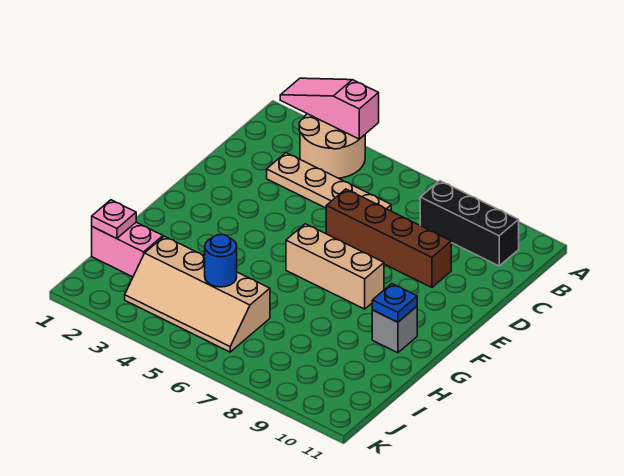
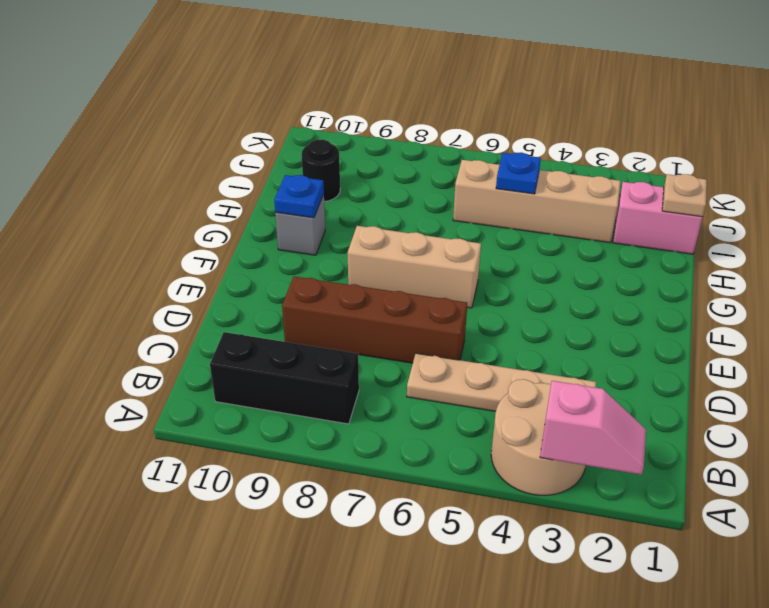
pink 1x3 slope [280,78,379,139] -> pink 1x2 slope [540,381,646,475]
pink 1x1 plate [92,200,136,239] -> tan 1x1 plate [662,174,707,217]
blue 1x1 round brick [205,235,237,287] -> blue 1x1 plate [496,152,541,194]
none -> black 1x1 round brick [302,139,340,202]

